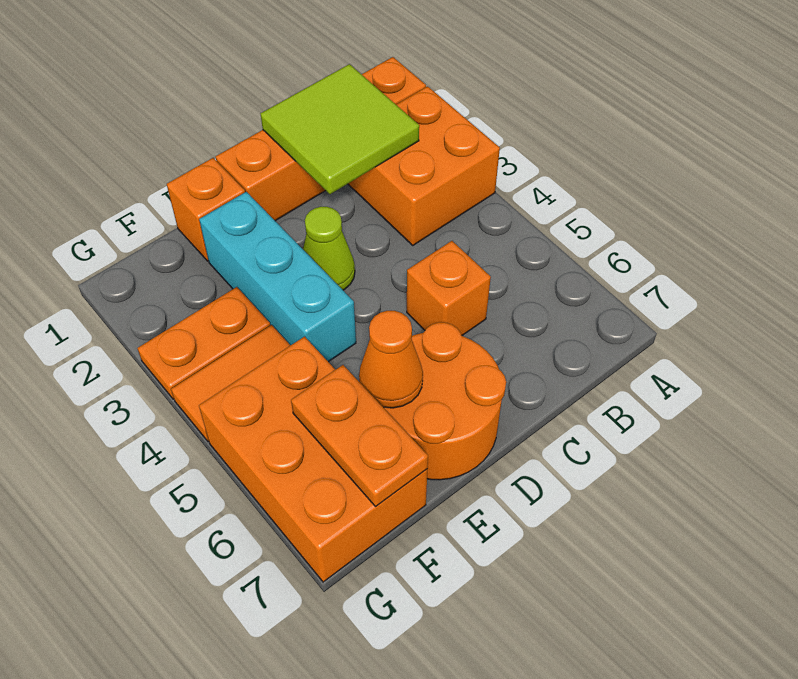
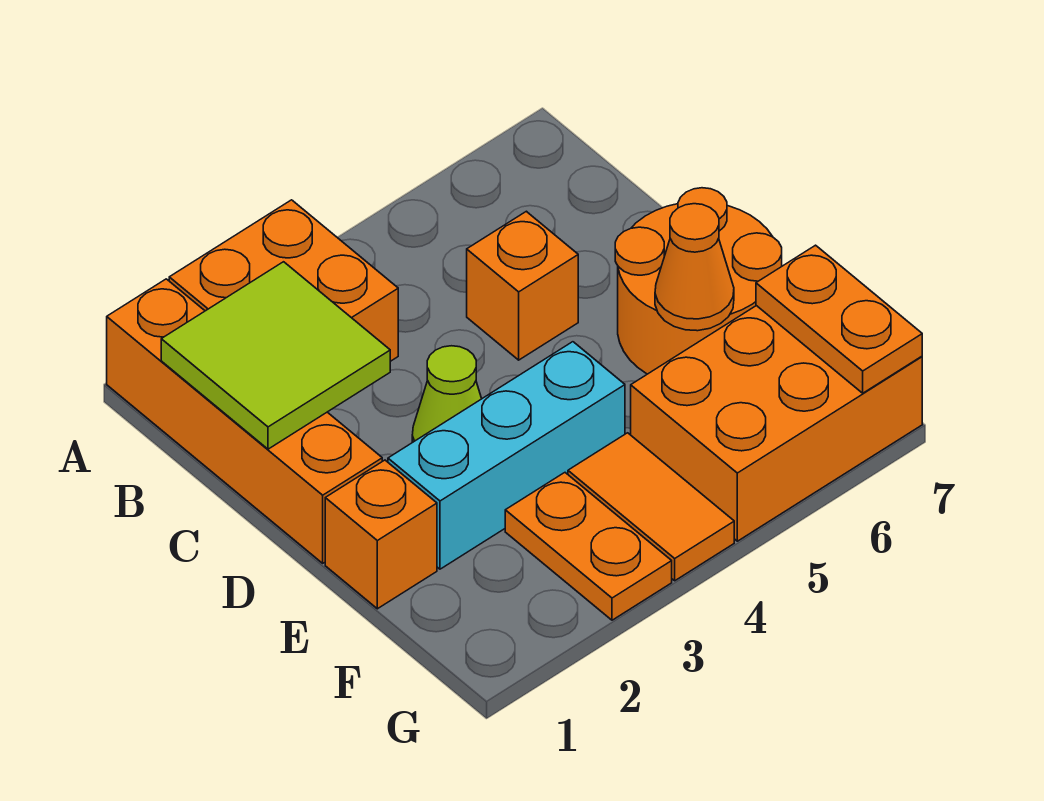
orange 1x2 plate [291,365,428,507] -> orange 1x2 plate turned to [756,245,922,393]

